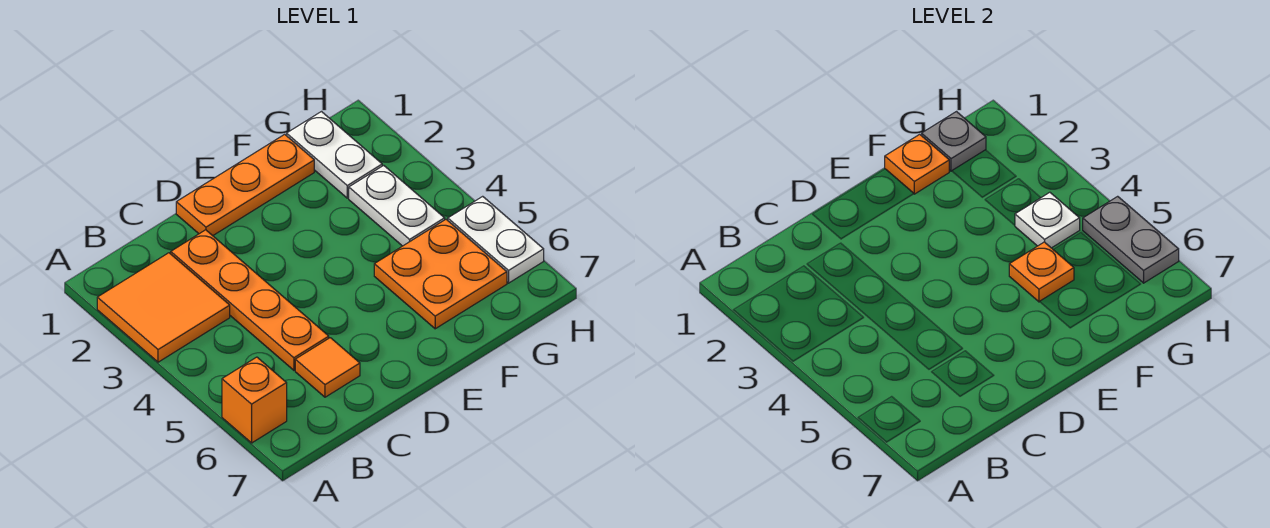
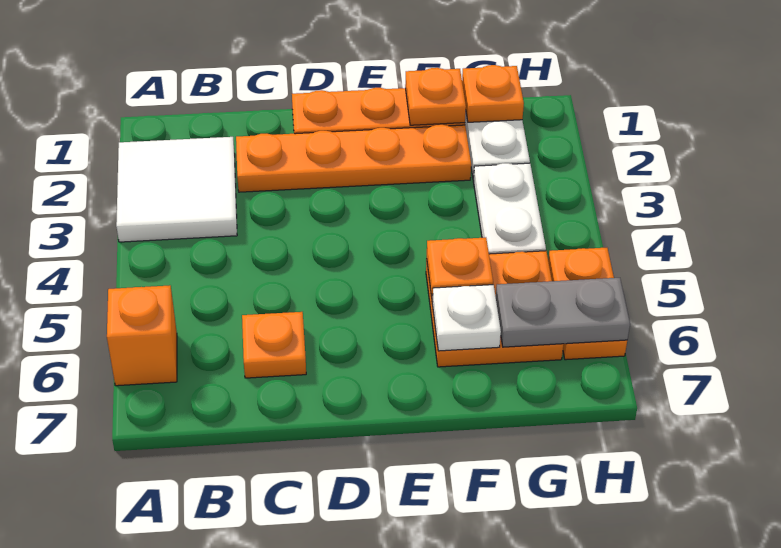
orange 2x2 tile [97,253,230,362] -> white 2x2 tile [116,137,237,242]
orange 1x4 plate [171,230,329,370] -> orange 1x4 plate turned to [236,125,471,192]
orange 1x1 tile [295,338,360,397] -> orange 1x1 plate [242,312,306,378]
grey 1x1 plate [922,112,986,171] -> orange 1x1 plate [462,65,524,122]
white 1x1 plate [1015,192,1080,248] -> white 1x1 plate moved to [432,285,501,351]
white 1x2 plate [448,196,544,283] -> orange 1x2 plate [548,248,627,360]
grey 1x2 plate [1083,196,1179,283] -> grey 1x2 plate turned to [496,278,630,347]

